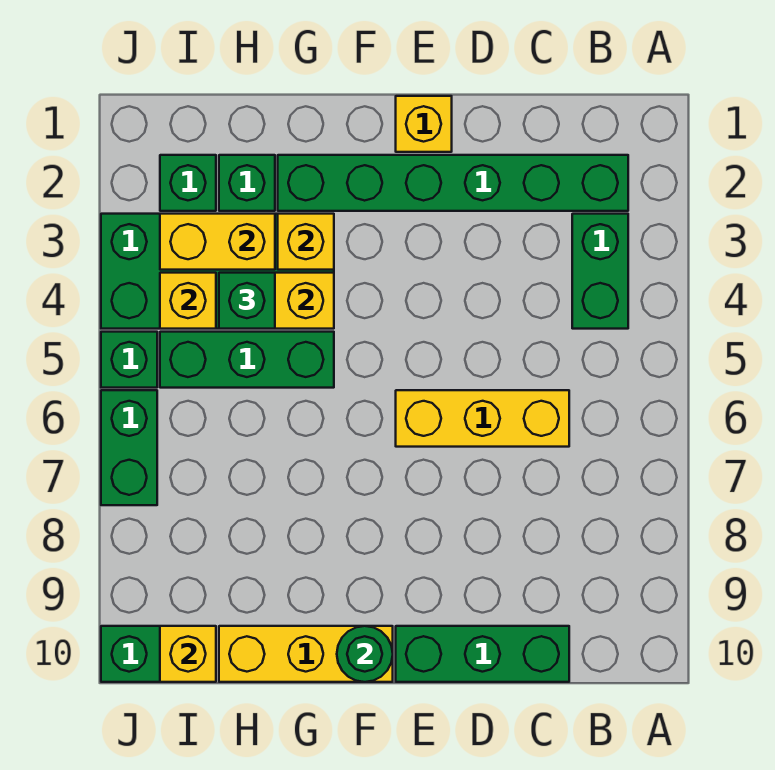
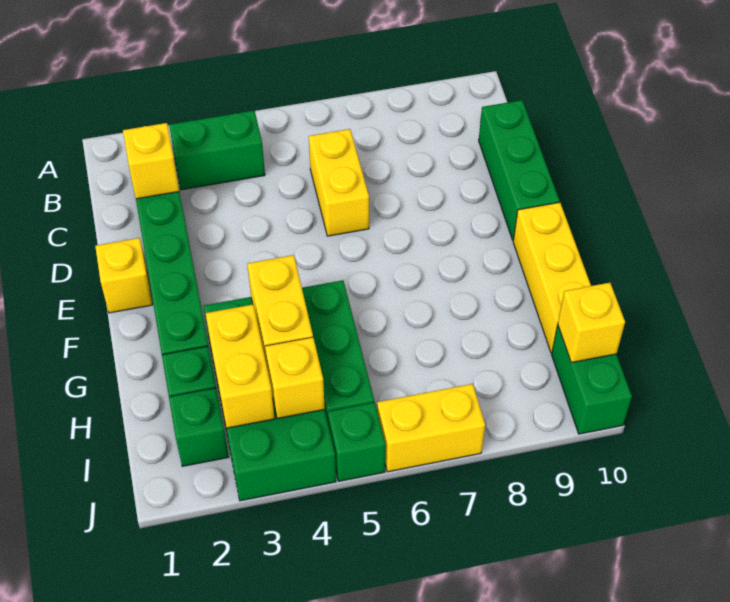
yellow 1x3 brick [396,390,569,447] -> yellow 1x2 brick [309,129,369,236]
green 1x1 round brick [337,626,393,682] -> none
yellow 1x1 brick [278,214,334,270] -> yellow 1x1 brick moved to [123,123,179,199]
green 1x1 brick [219,273,275,329] -> none
green 1x2 brick [101,390,157,505] -> yellow 1x2 brick [377,384,485,472]

